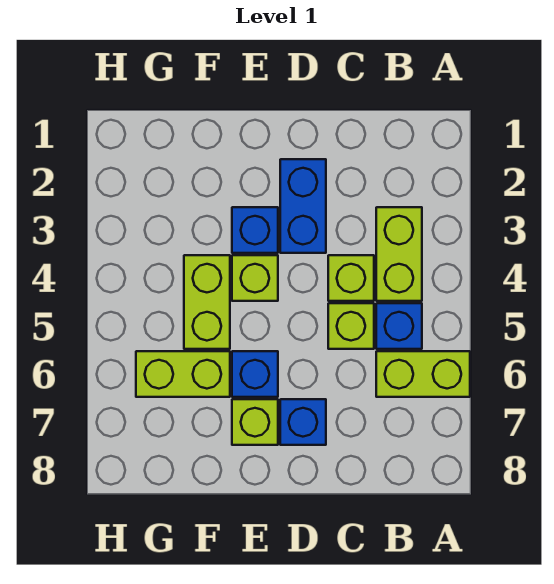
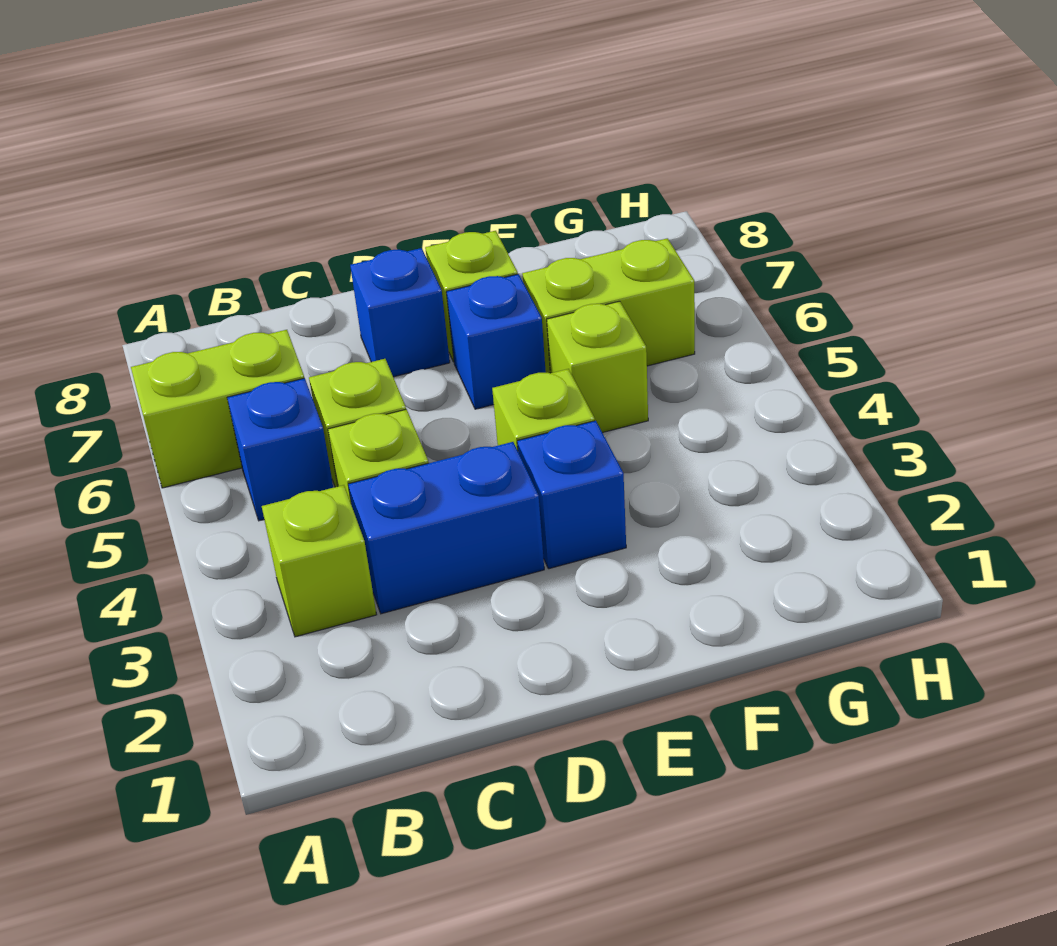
lime 1x2 brick [376,207,422,301] -> lime 1x1 brick [262,485,377,637]
blue 1x2 brick [280,159,326,253] -> blue 1x2 brick turned to [348,442,544,614]
lime 1x2 brick [184,255,230,349] -> lime 1x1 brick [547,301,648,433]

